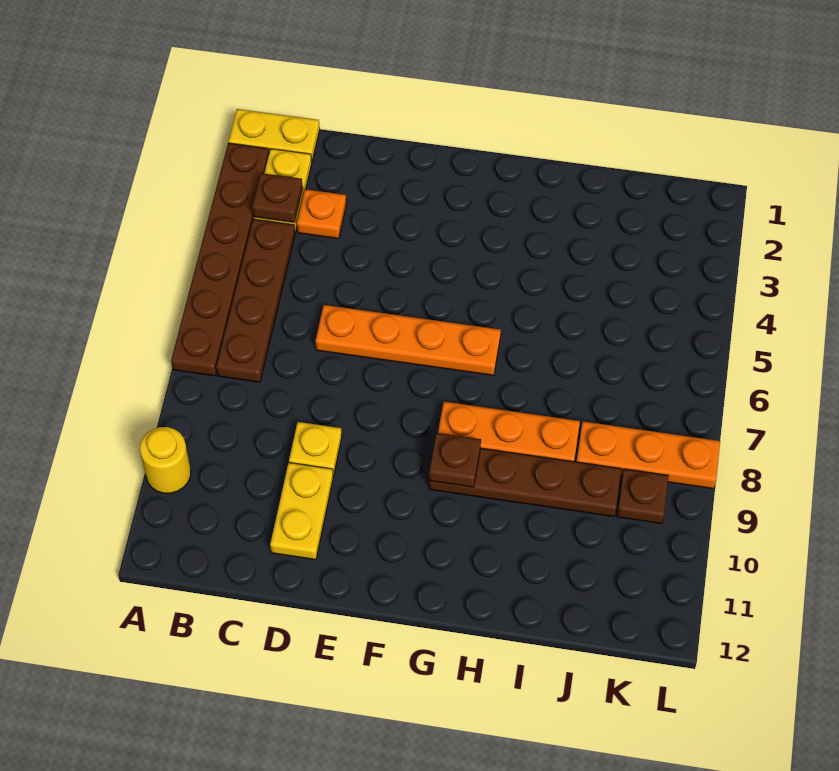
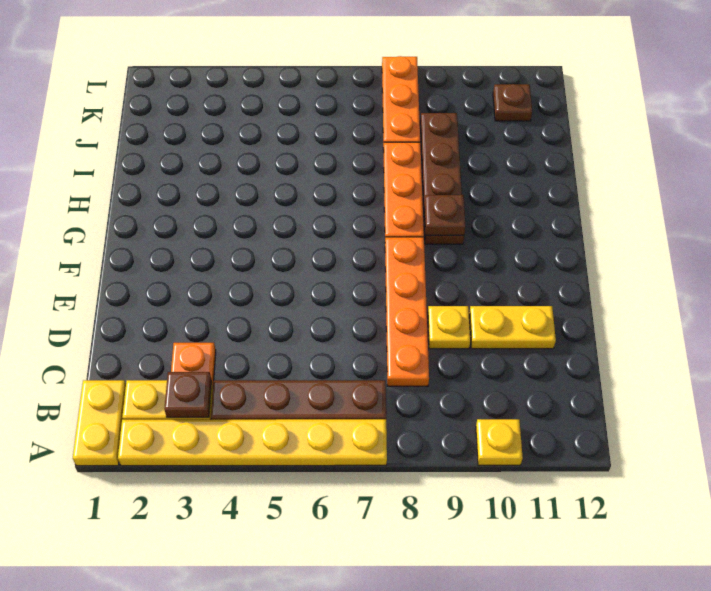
brown 1x6 plate [171,143,269,376] -> yellow 1x6 plate [118,419,387,466]
yellow 1x1 round brick [140,427,191,493] -> yellow 1x1 plate [476,419,523,465]
orange 1x4 plate [315,305,501,375] -> orange 1x4 plate moved to [385,237,429,386]
brown 1x1 plate [617,469,668,524] -> brown 1x1 plate moved to [493,84,532,121]

